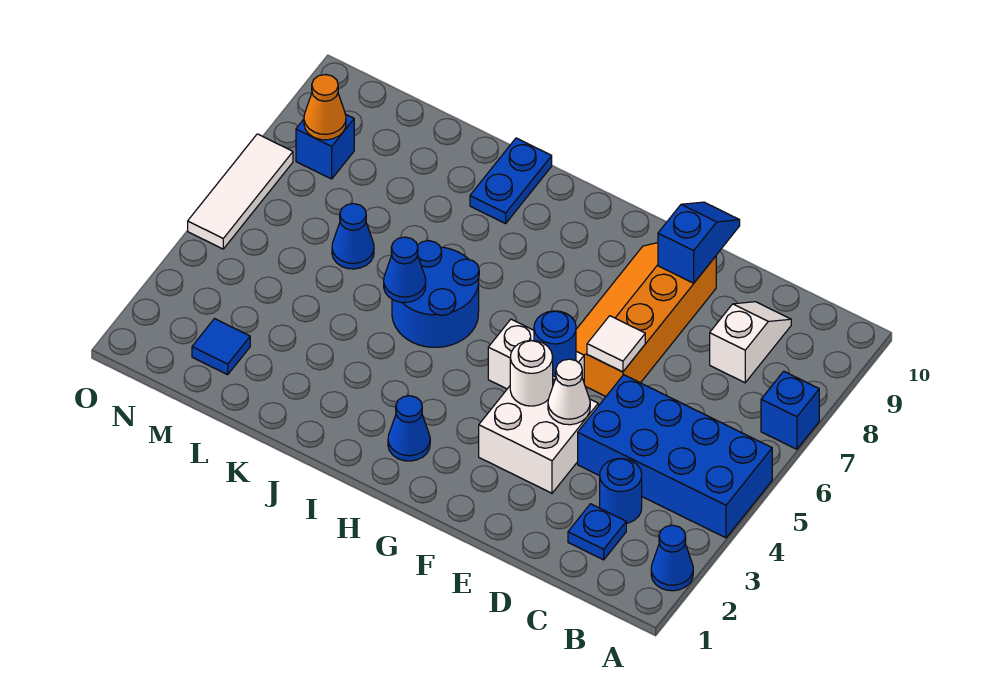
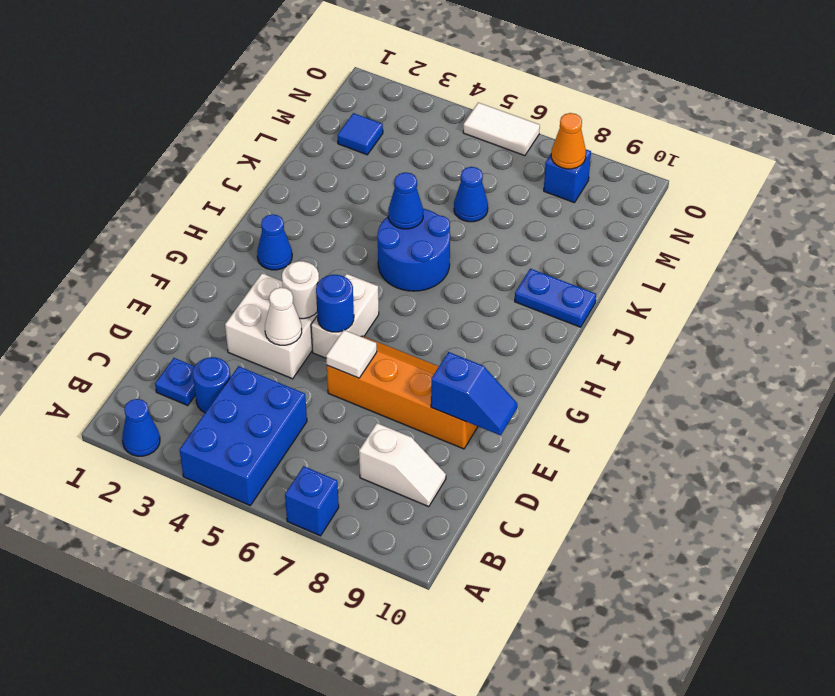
blue 2x4 brick [578,375,772,538] -> blue 2x3 brick [180,366,307,505]
white 1x3 tile [188,134,293,249] -> white 1x2 tile [463,103,540,156]

